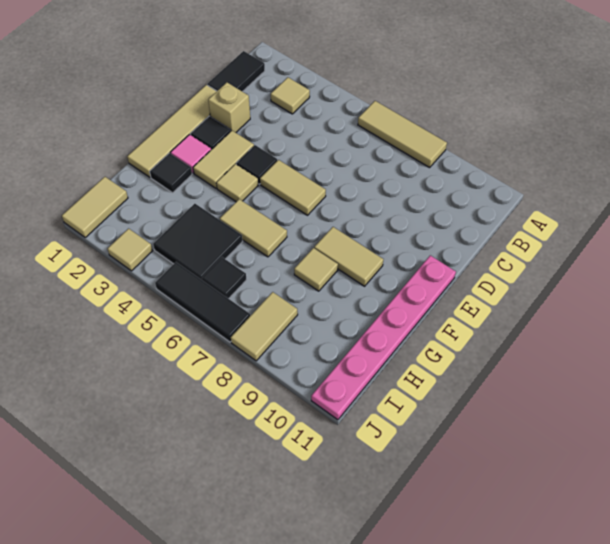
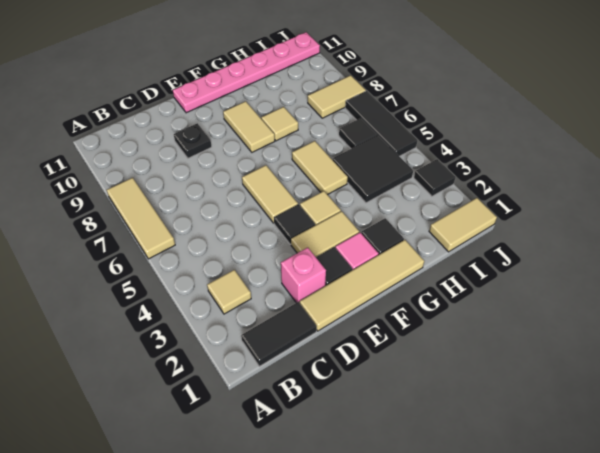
tan 1x1 brick [208,83,250,133] -> pink 1x1 brick [281,248,326,303]
none -> black 1x1 plate [174,123,212,158]
tan 1x1 tile [107,229,153,271] -> black 1x1 tile [414,159,456,196]

